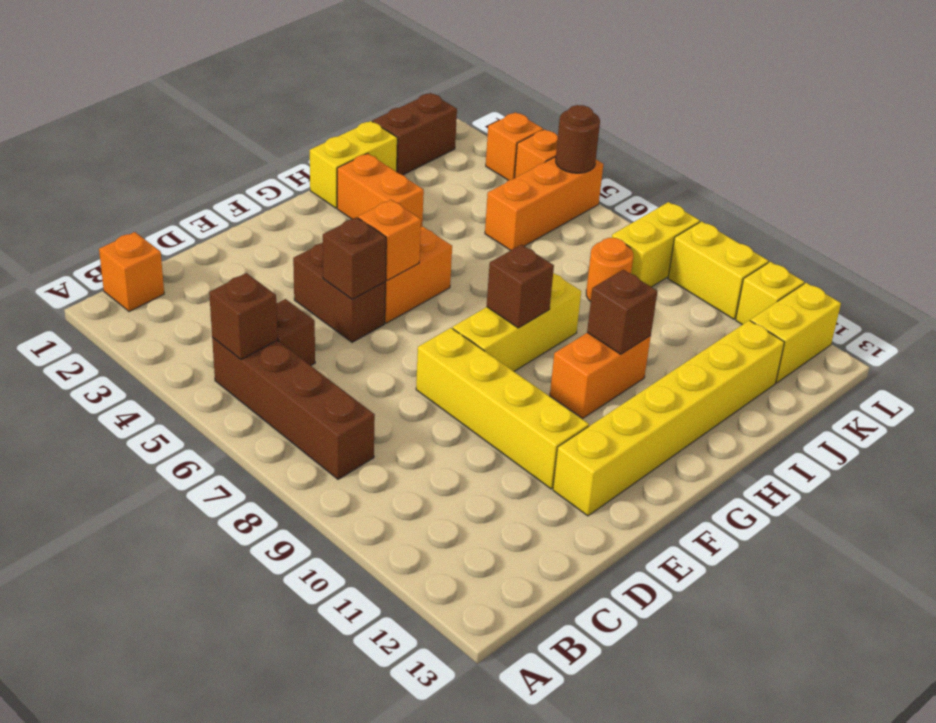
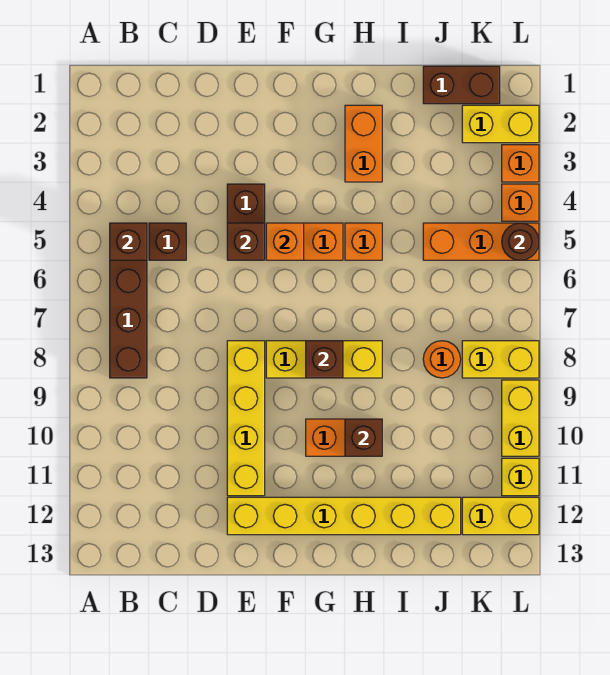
orange 1x1 brick [99,232,164,312] -> orange 1x1 brick moved to [345,223,382,260]
yellow 1x2 brick [310,121,397,208] -> yellow 1x2 brick moved to [462,105,539,143]

